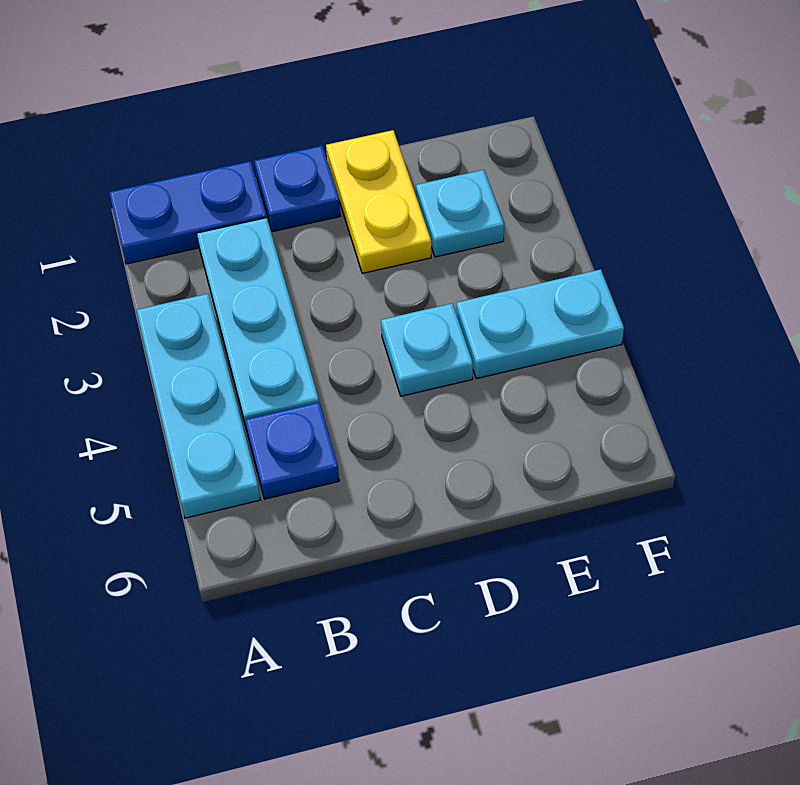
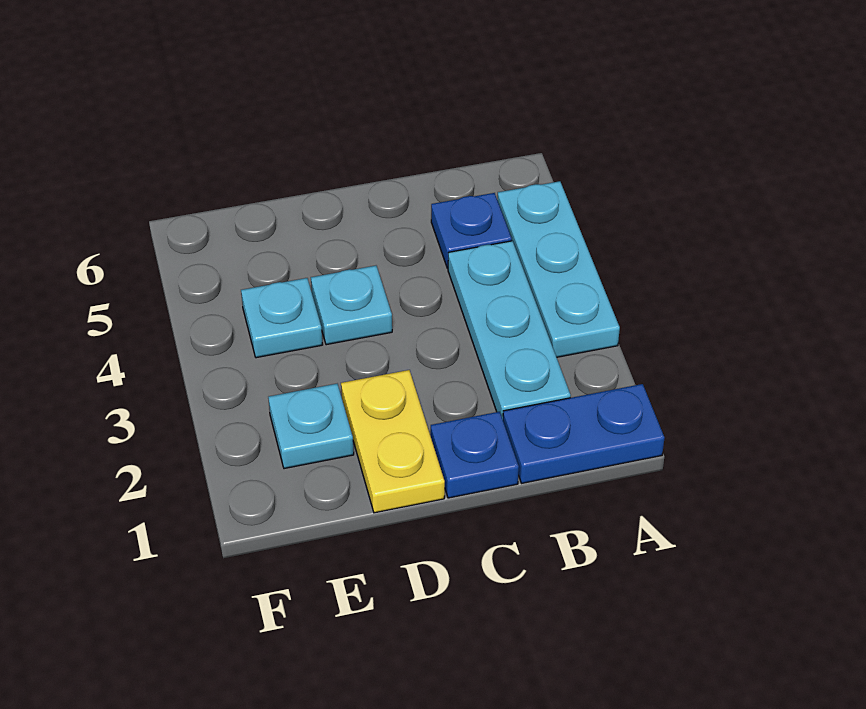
cyan 1x2 plate [456,269,624,379] -> cyan 1x1 plate [241,278,323,358]

